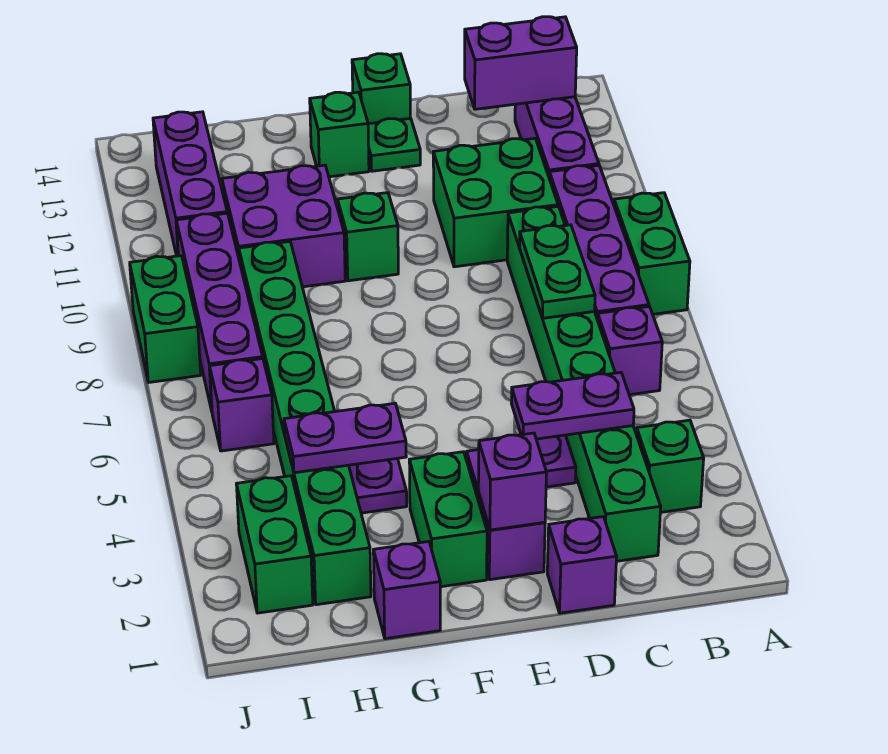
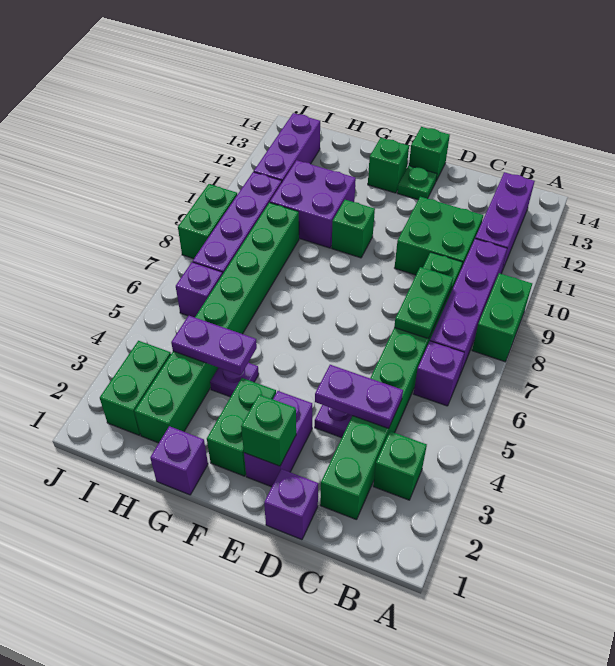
purple 1x2 brick [465,17,577,109] -> none
purple 1x1 brick [478,433,546,530] -> green 1x1 brick [241,395,296,466]

